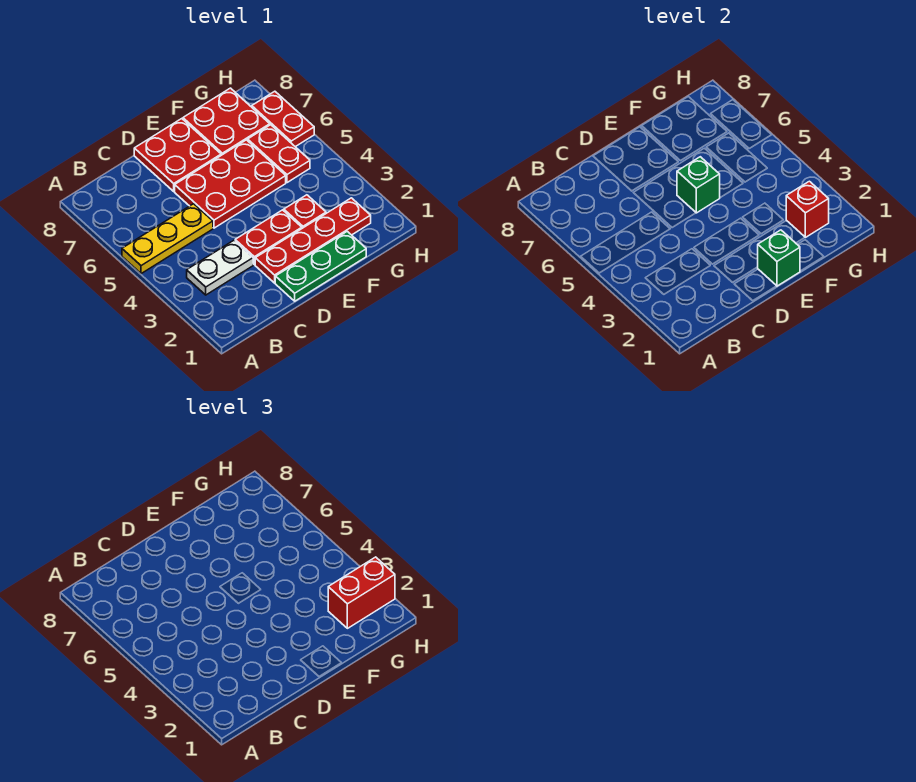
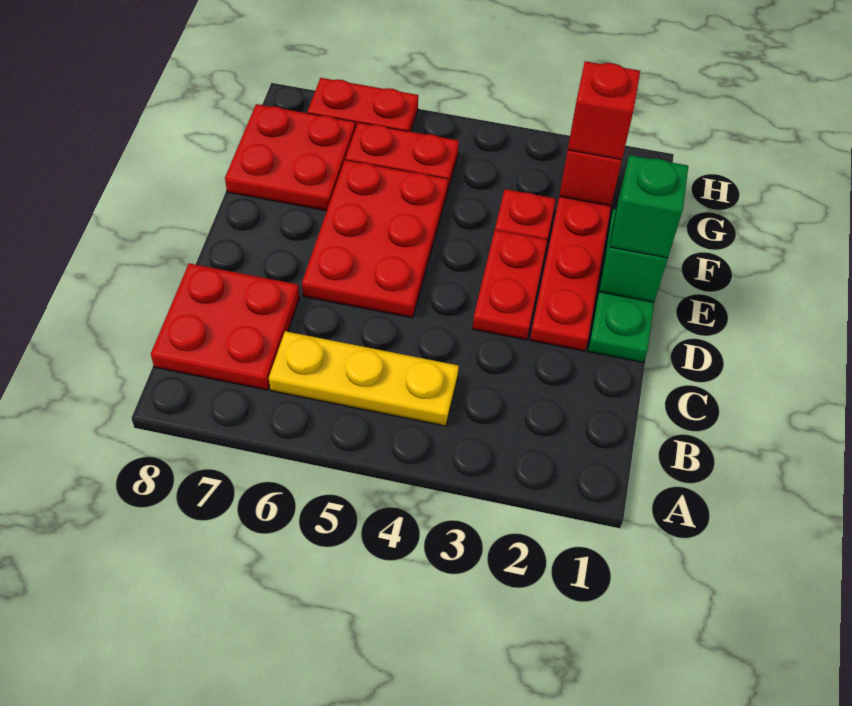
yellow 1x3 plate [122,204,213,274] -> yellow 1x3 plate turned to [269,331,459,426]
white 1x2 plate [187,240,253,295] -> none
red 2x2 plate [134,119,221,191] -> red 2x2 plate moved to [151,263,299,390]
green 1x1 brick [677,157,720,213] -> green 1x1 brick moved to [610,155,688,258]
red 1x2 brick [328,557,395,628] -> red 1x1 brick [568,61,640,160]

